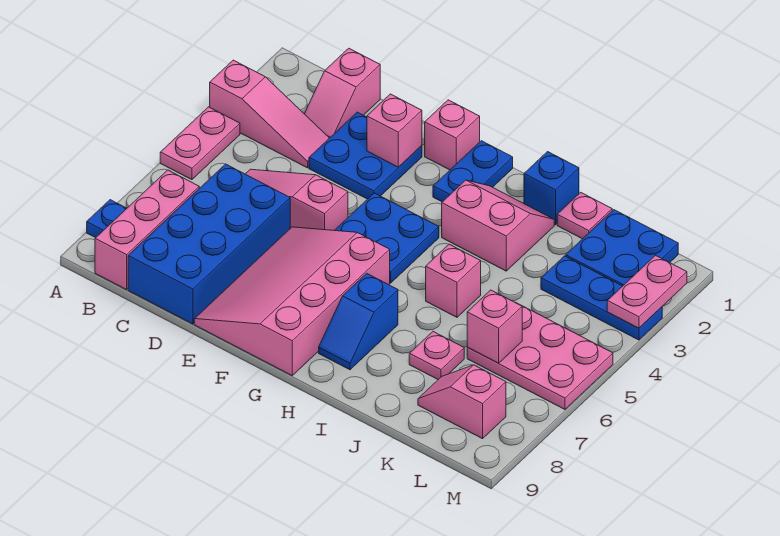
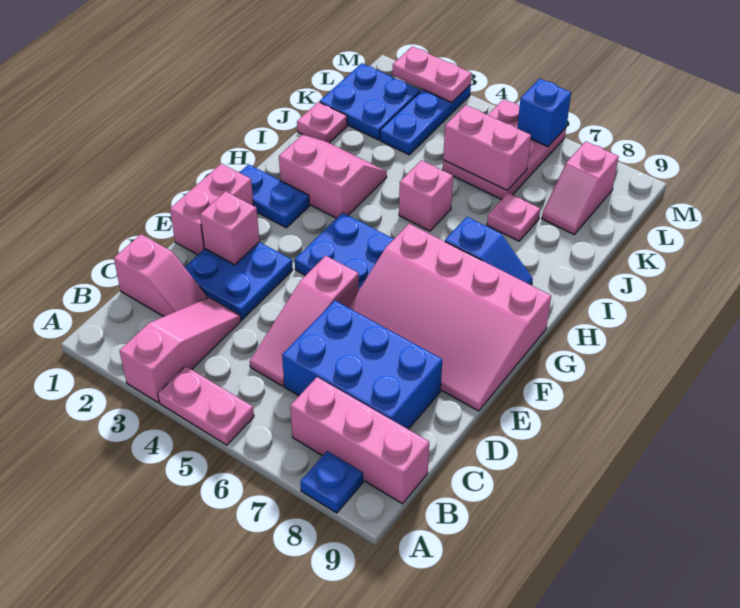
blue 2x4 brick [128,164,290,324] -> blue 2x3 brick [282,300,442,429]
pink 1x1 brick [425,100,480,170] -> pink 1x2 brick [170,164,254,255]
pink 2x2 slope [442,180,554,271] -> pink 2x2 slope turned to [279,135,387,218]
blue 1x1 brick [524,152,579,225] -> blue 1x1 brick moved to [517,79,571,147]
pink 1x1 brick [467,290,522,363] -> pink 1x2 brick [443,105,531,190]

